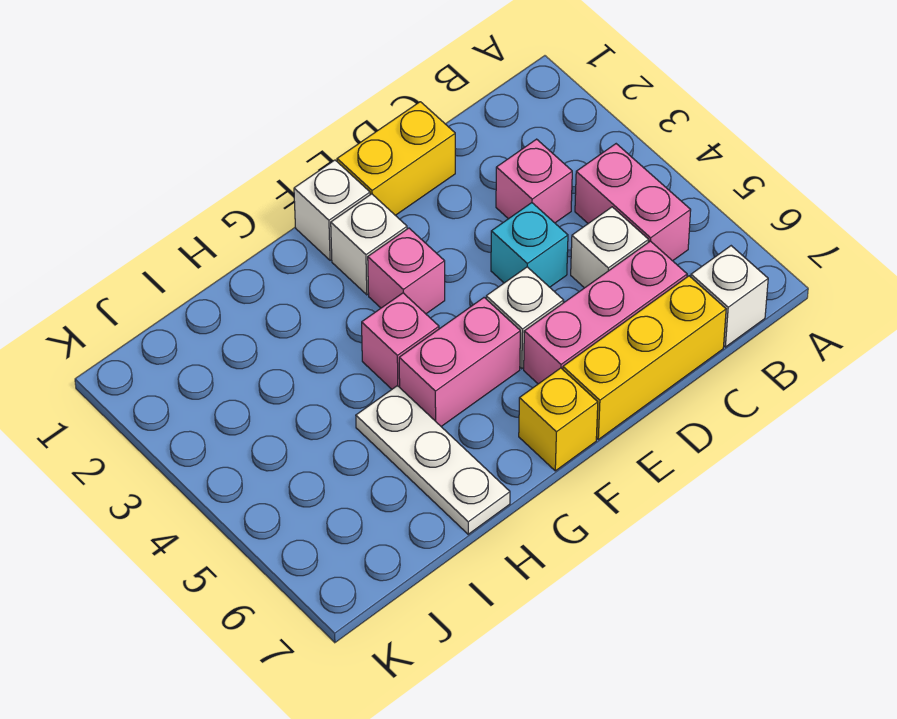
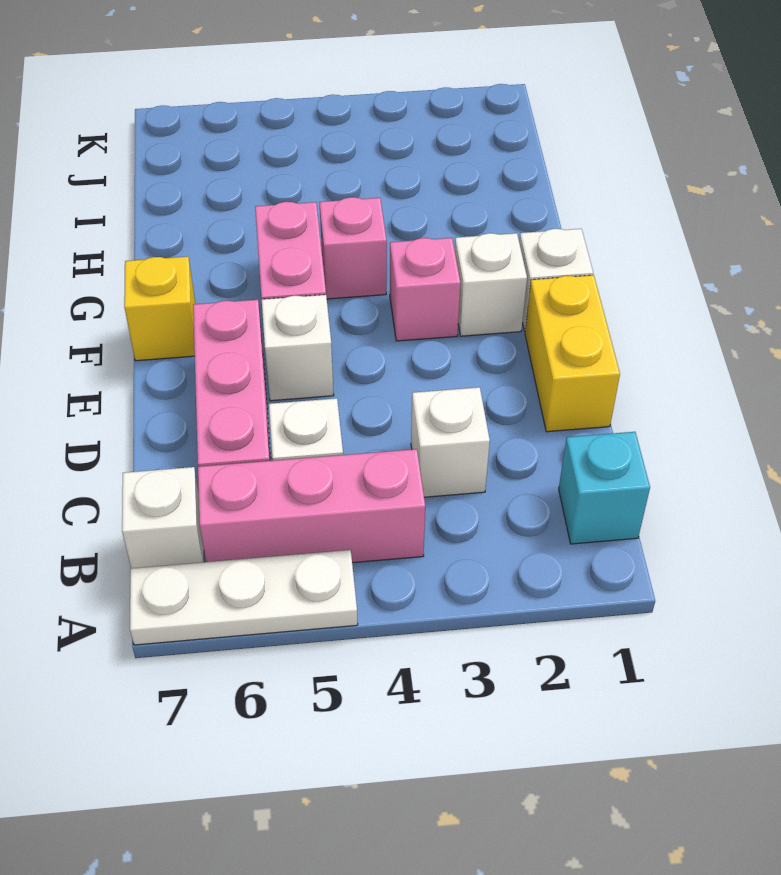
pink 1x2 brick [575,144,691,261] -> pink 1x3 brick [198,449,425,563]
pink 1x1 brick [496,139,572,223] -> white 1x1 brick [411,387,490,497]
yellow 1x3 brick [563,276,726,439] -> none
cyan 1x1 brick [491,203,568,287] -> cyan 1x1 brick moved to [559,432,650,544]
white 1x3 plate [356,386,510,534] -> white 1x3 plate moved to [130,550,358,645]

